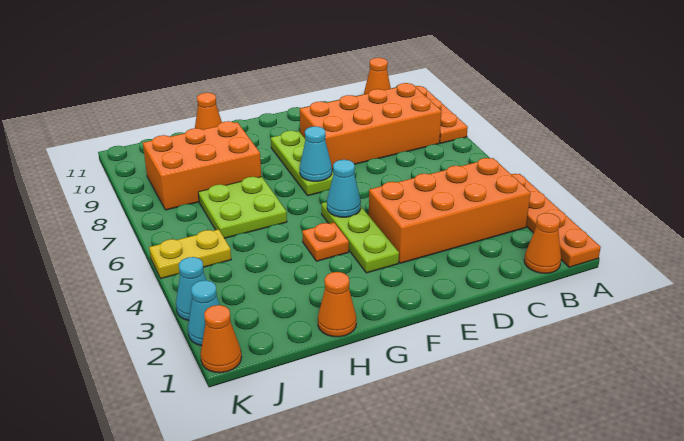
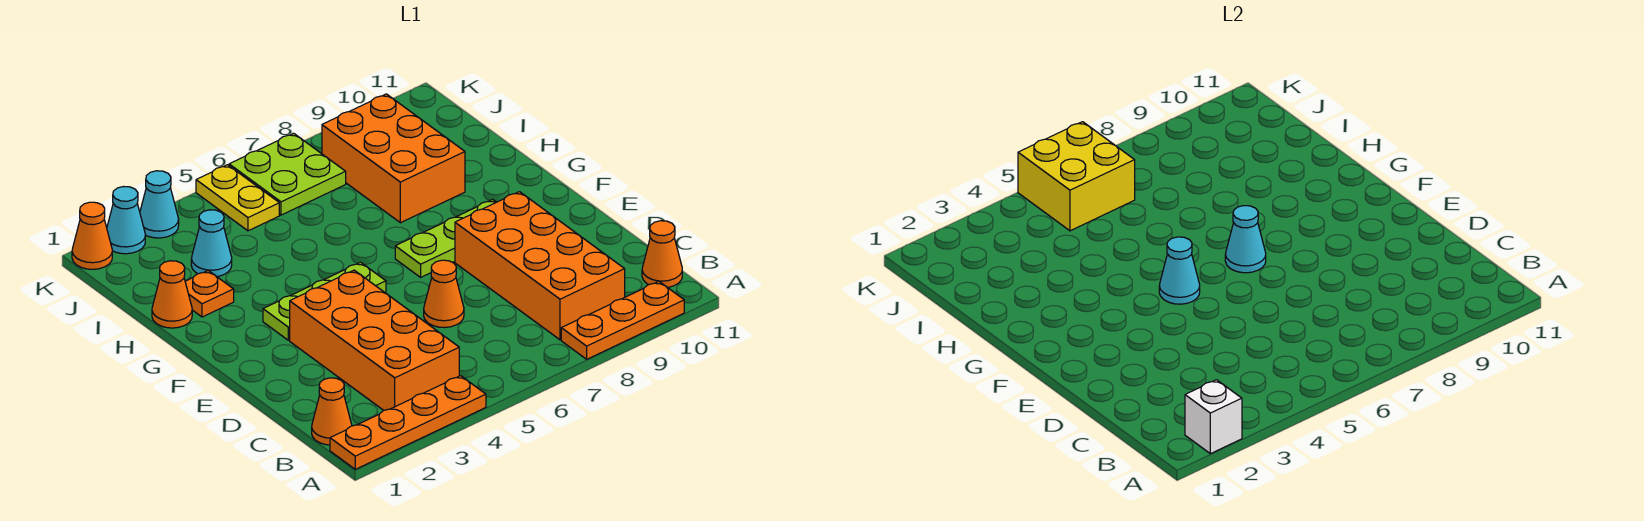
none -> white 1x1 brick [1185,380,1242,454]
orange 1x1 plate [302,223,349,261] -> orange 1x1 plate moved to [185,271,234,317]
lime 2x2 plate [198,177,287,238] -> lime 2x2 plate moved to [229,133,346,215]
orange 1x1 cone [195,93,222,130] -> orange 1x1 cone moved to [424,260,464,328]
none -> cyan 1x1 cone [191,210,232,276]
none -> yellow 2x2 brick [1018,122,1135,231]

